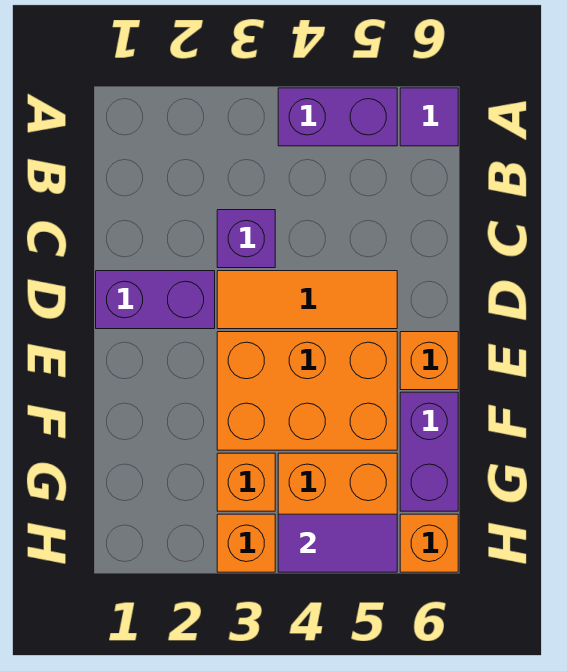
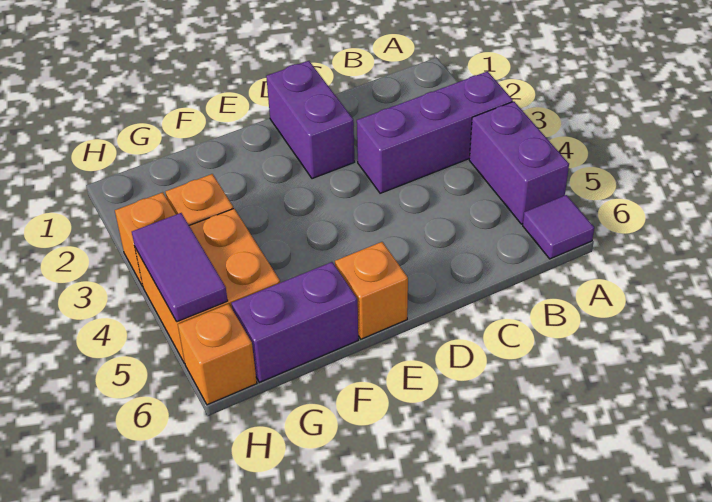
purple 1x1 brick [217,210,275,268] -> purple 1x3 brick [357,71,513,193]
orange 1x3 tile [217,271,397,329] -> none
orange 2x3 brick [217,332,397,450] -> none

